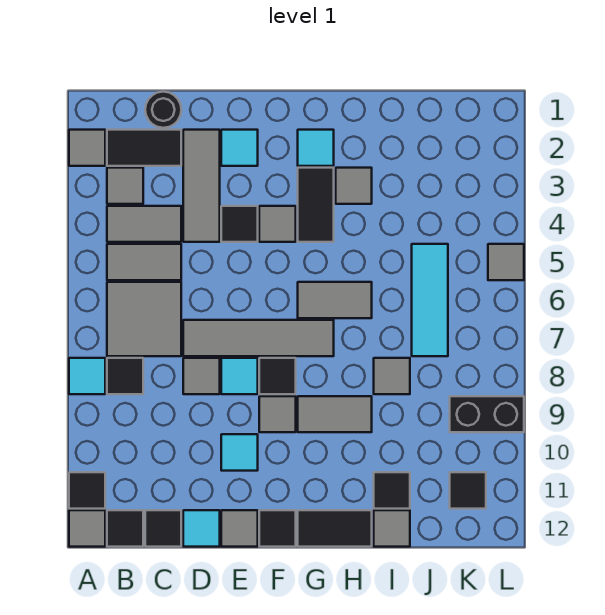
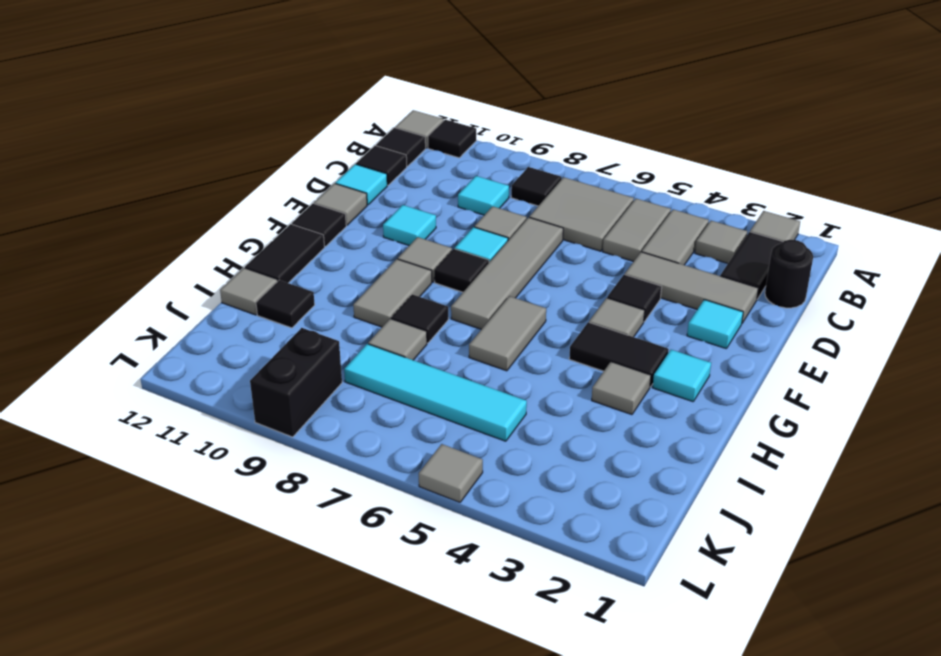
cyan 1x1 tile [69,358,105,394] -> cyan 1x1 tile moved to [458,176,509,215]
cyan 1x3 tile [412,244,448,356] -> cyan 1x4 tile [344,344,527,441]
black 1x1 tile [450,472,486,509] -> black 1x1 tile moved to [391,294,448,343]

